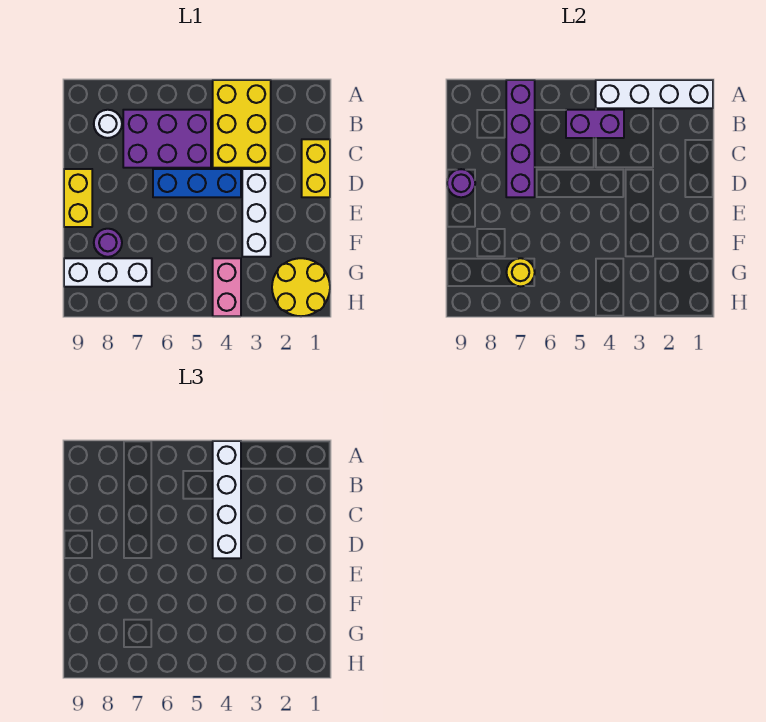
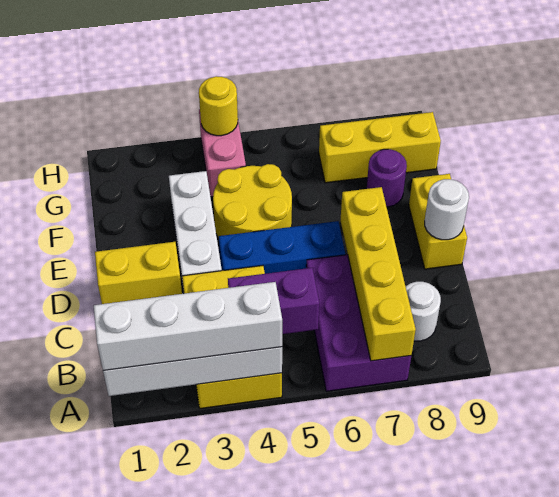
white 1x4 brick [213,441,241,558] -> white 1x4 brick turned to [94,282,282,371]
purple 1x4 brick [506,80,535,197] -> yellow 1x4 brick [340,187,416,361]
purple 2x3 brick [123,110,211,168] -> purple 2x3 brick turned to [306,255,411,391]
yellow 1x2 brick [302,139,330,197] -> yellow 1x2 brick turned to [95,242,182,304]
purple 1x1 round brick [447,169,475,197] -> white 1x1 round brick [425,179,469,240]
yellow 2x2 round brick [272,258,330,316] -> yellow 2x2 round brick moved to [213,164,292,239]
white 1x3 brick [64,258,152,287] -> yellow 1x3 brick [319,112,441,183]
yellow 1x1 round brick [506,258,535,287] -> yellow 1x1 round brick moved to [199,76,238,136]

